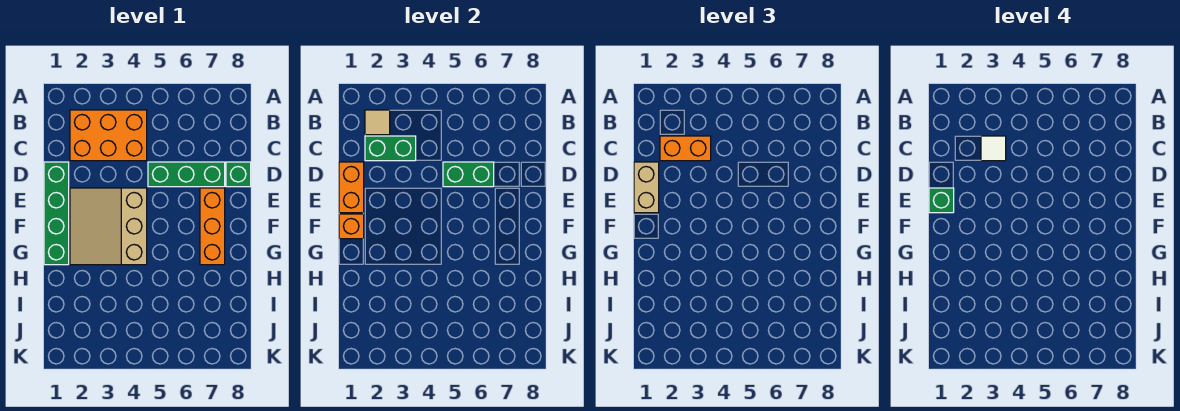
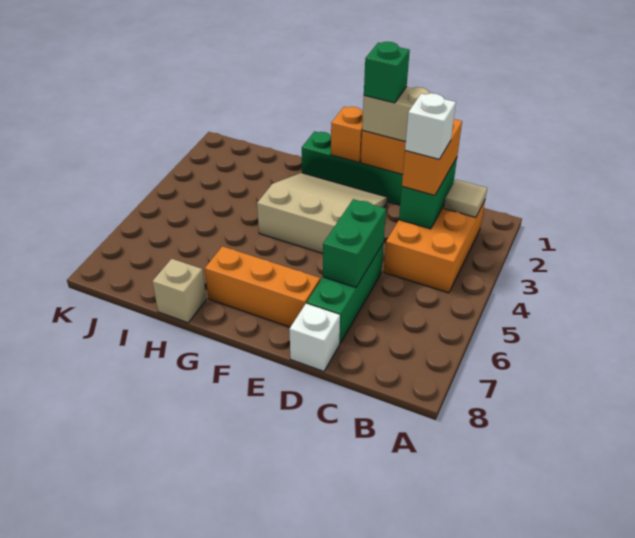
white 1x1 tile [981,136,1006,161] -> white 1x1 brick [405,93,456,159]
green 1x1 brick [226,162,251,187] -> white 1x1 brick [289,304,340,371]
none -> tan 1x1 brick [152,259,206,323]

